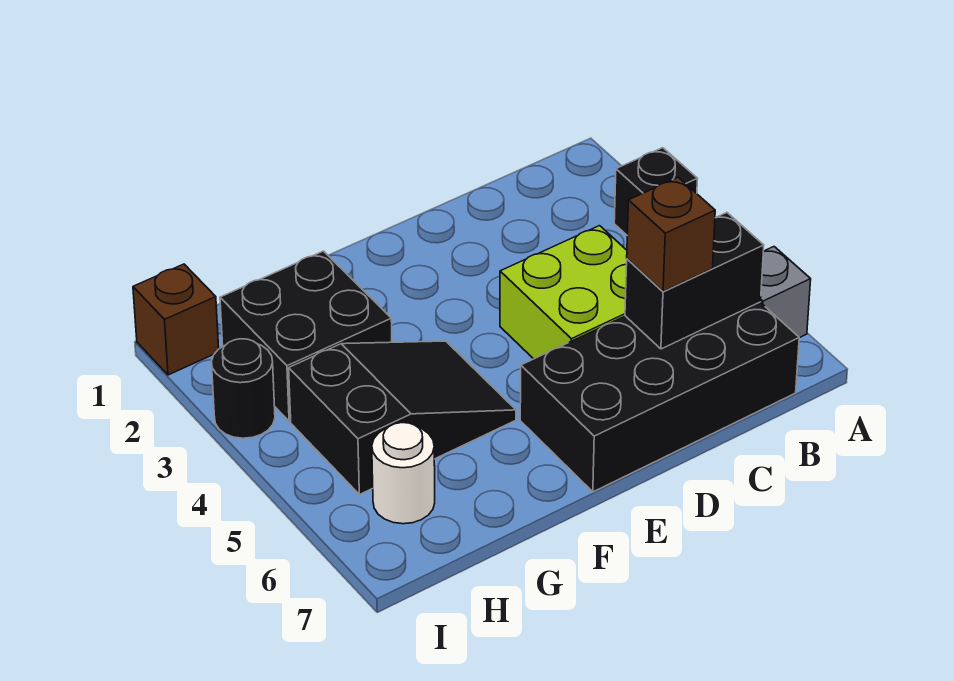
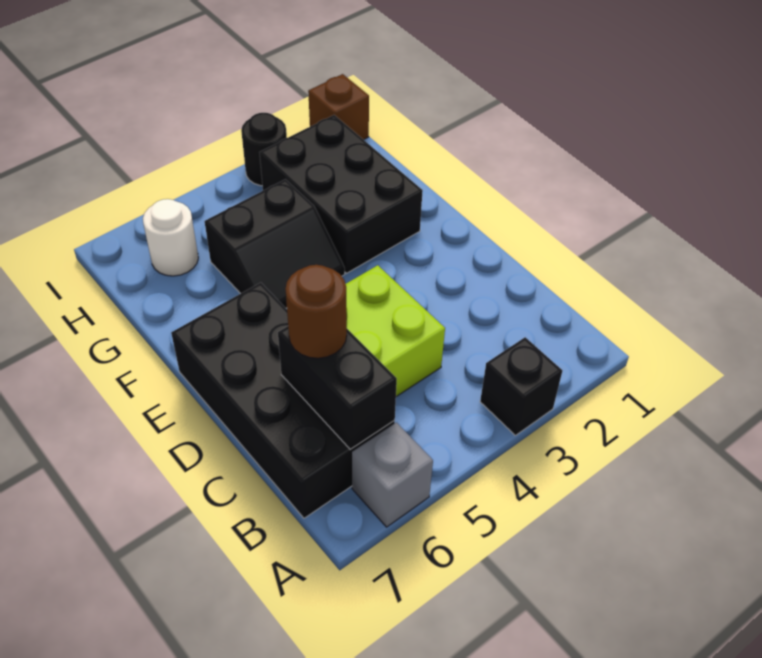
brown 1x1 brick [627,177,715,291] -> brown 1x1 round brick [285,265,347,358]
black 2x3 slope [289,341,516,495] -> black 2x2 slope [204,179,345,308]
black 2x2 brick [220,251,392,421] -> black 2x3 brick [259,115,423,273]

